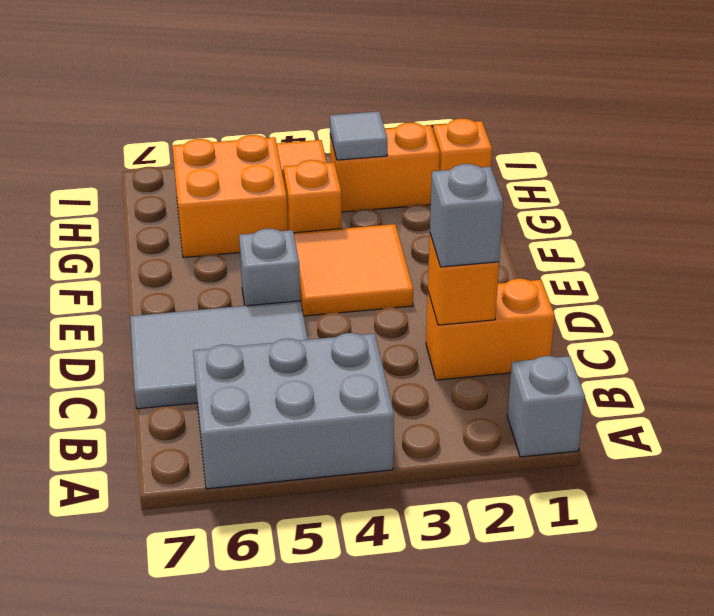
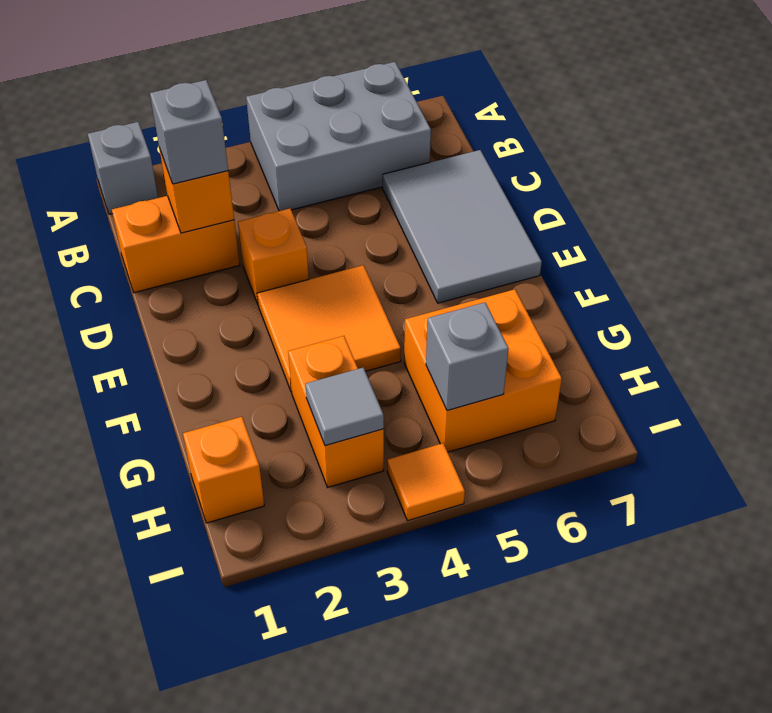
grey 2x3 tile [130,301,308,409] -> grey 2x3 tile turned to [383,150,542,303]
grey 1x1 brick [239,229,300,306] -> grey 1x1 brick moved to [426,302,509,410]
orange 1x1 brick [284,160,342,233] -> orange 1x1 brick moved to [238,209,309,304]
orange 1x2 brick [330,123,440,212] -> orange 1x2 brick turned to [288,336,384,487]

